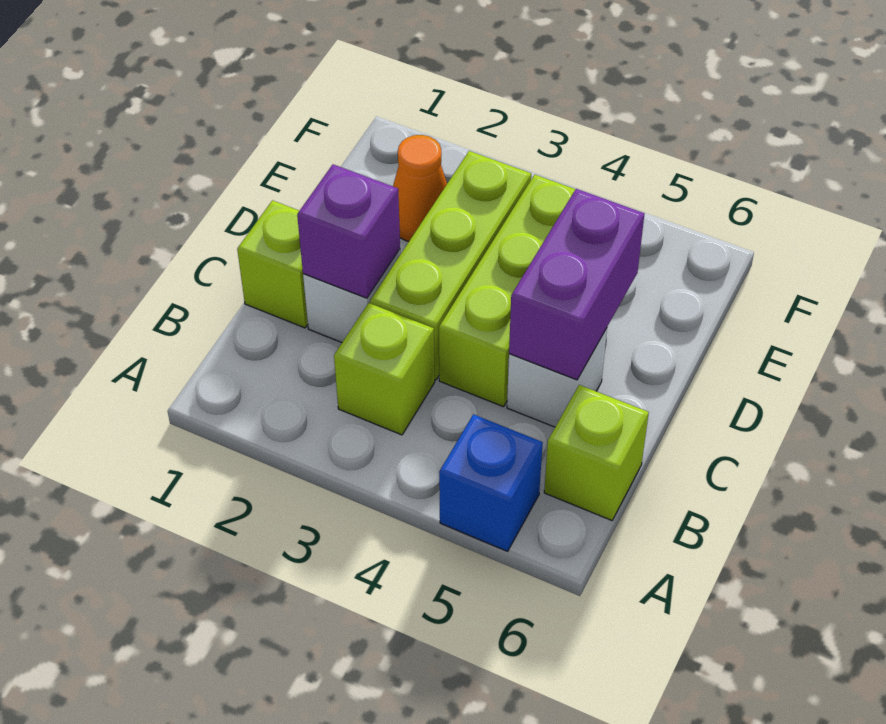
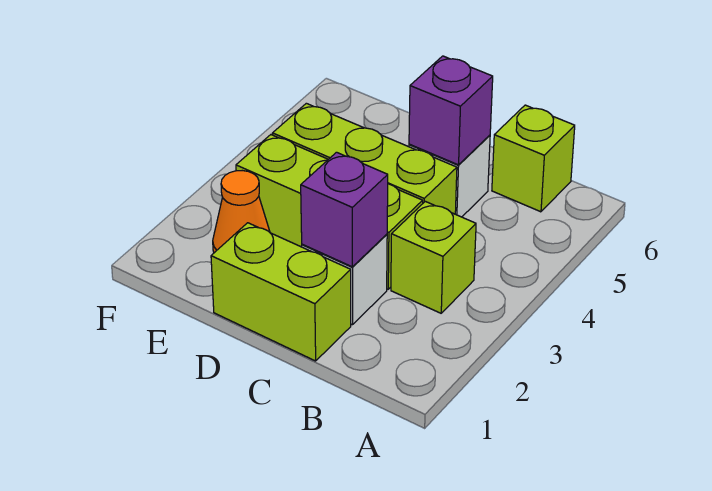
blue 1x1 brick [439,414,543,551] -> none
lime 1x1 brick [237,200,308,328] -> lime 1x2 brick [211,223,351,361]
purple 1x2 brick [509,189,644,380] -> purple 1x1 brick [409,56,493,165]

